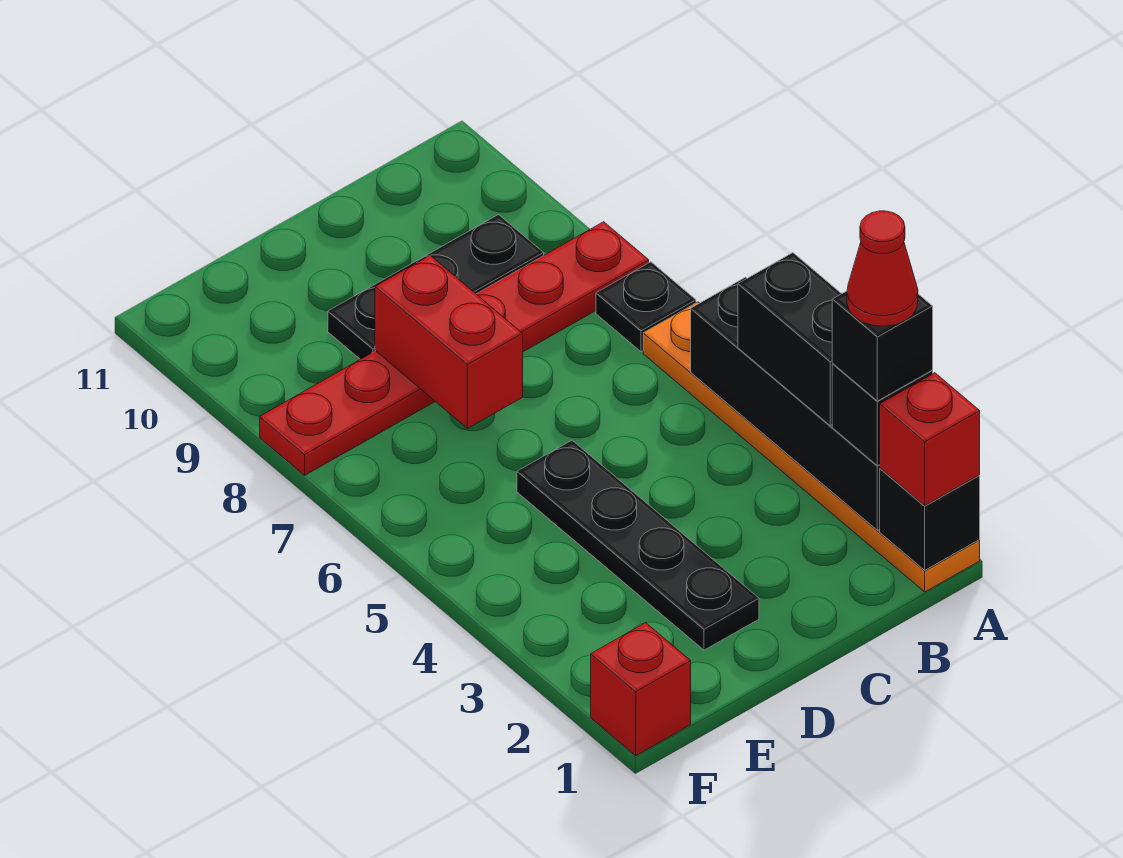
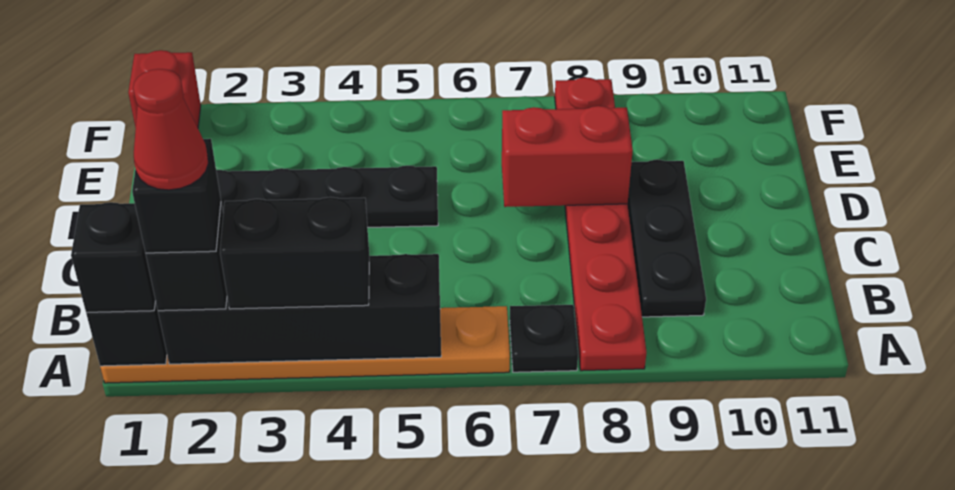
red 1x1 brick [880,373,980,506] -> black 1x1 brick [71,202,156,312]

